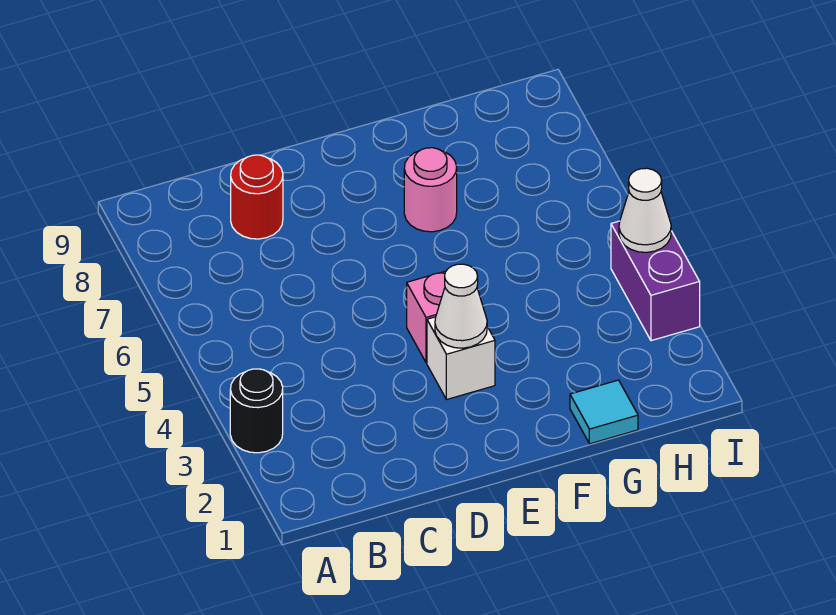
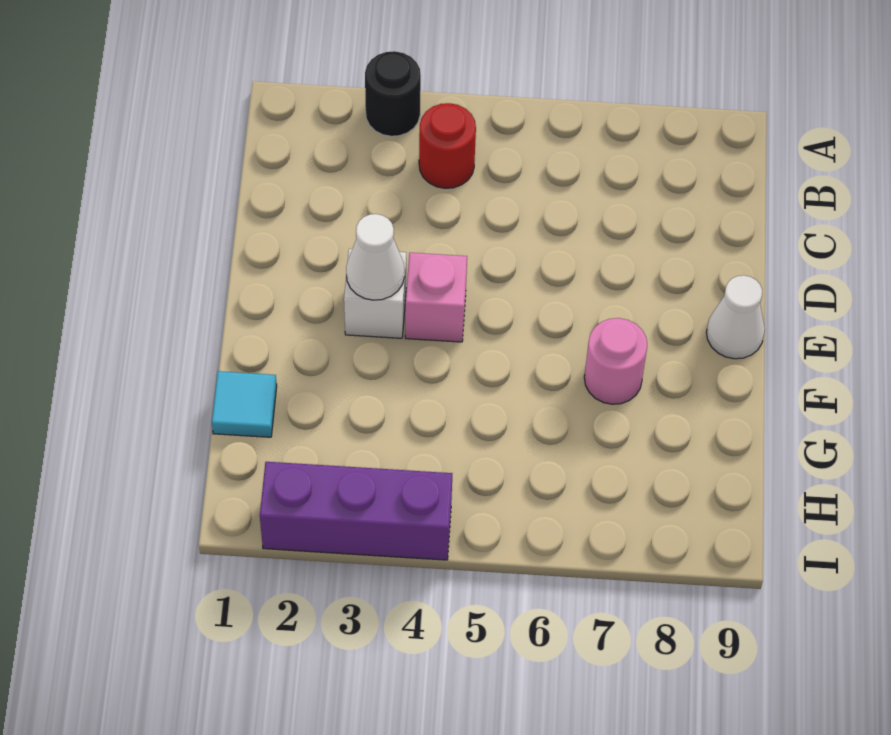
red 1x1 round brick [231,155,283,239] -> red 1x1 round brick moved to [419,103,476,188]
purple 1x2 brick [611,221,700,341] -> purple 1x3 brick [260,462,452,560]
white 1x1 cone [619,168,671,252] -> white 1x1 cone moved to [706,275,765,359]

